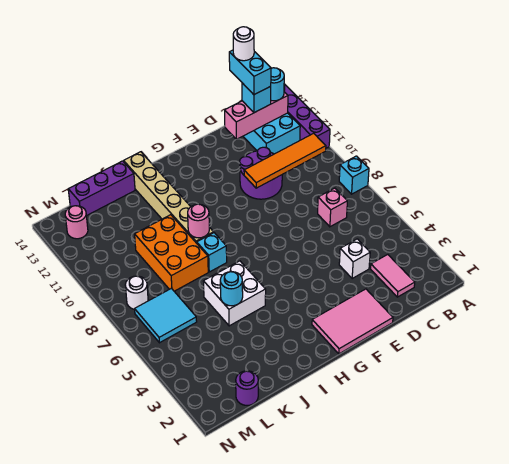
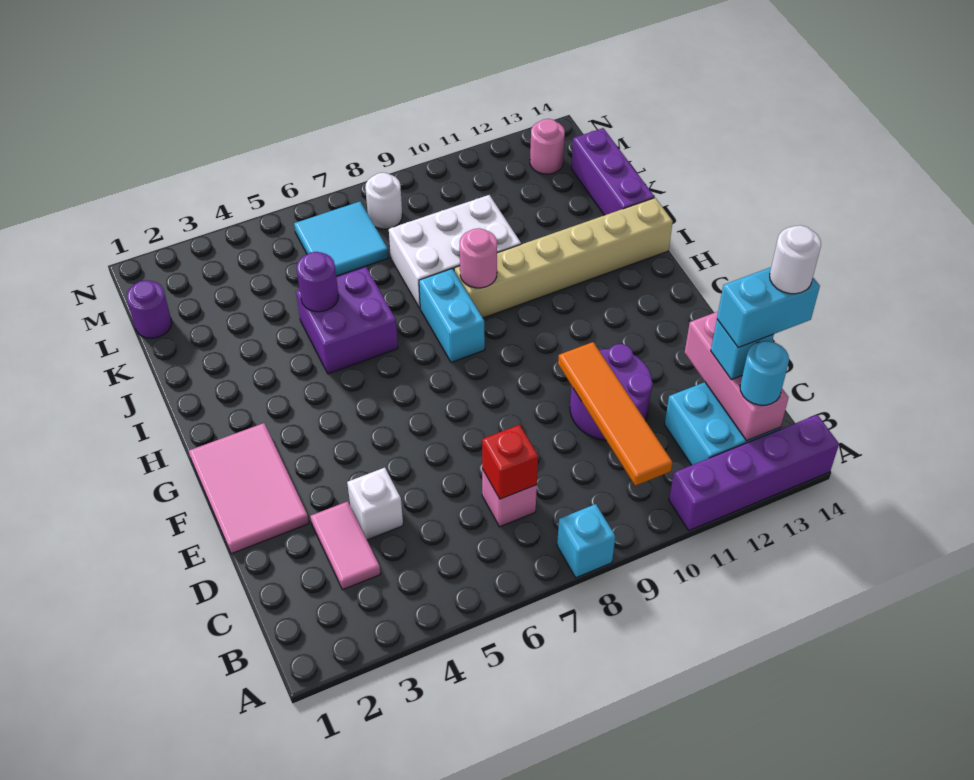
pink 1x2 tile [371,255,415,297] -> pink 1x2 tile turned to [310,501,380,590]
none -> red 1x1 brick [482,425,538,499]
white 2x2 brick [203,261,266,326] -> purple 2x2 brick [296,267,398,374]
cyan 1x1 brick [197,233,227,272] -> cyan 1x2 brick [419,269,485,362]
cyan 1x1 round brick [220,272,243,306] -> purple 1x1 round brick [297,252,339,312]
orange 2x3 brick [135,215,208,291] -> white 2x3 brick [389,195,521,308]

